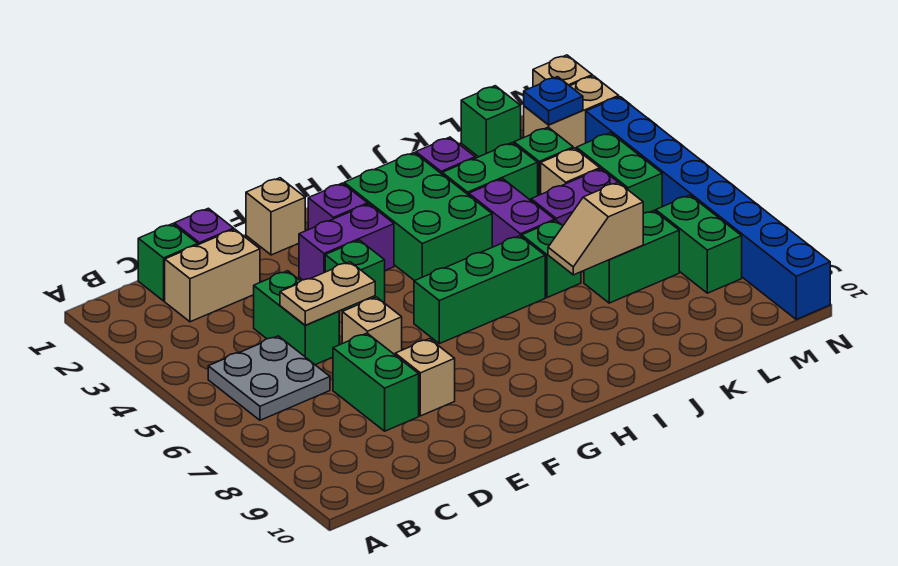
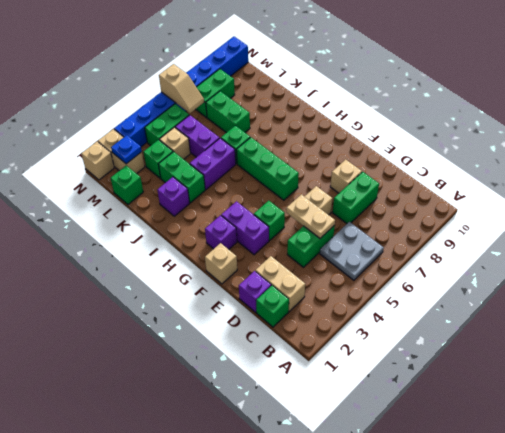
green 2x3 brick [344,153,492,281] -> none
tan 1x2 slope [548,182,643,275] -> tan 1x2 slope moved to [159,64,204,113]

